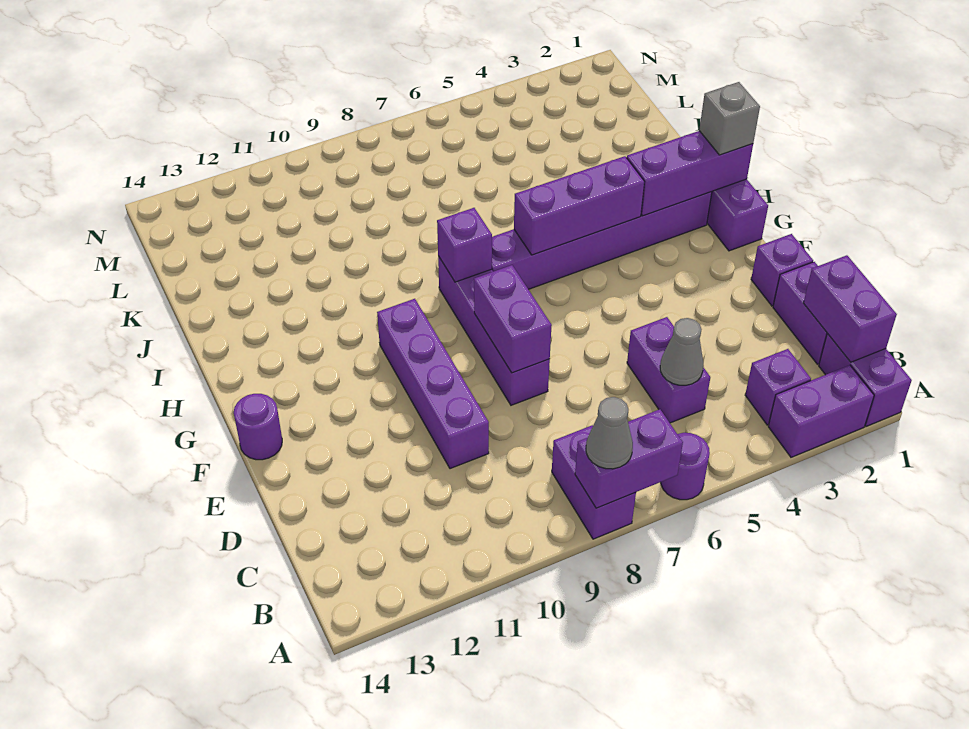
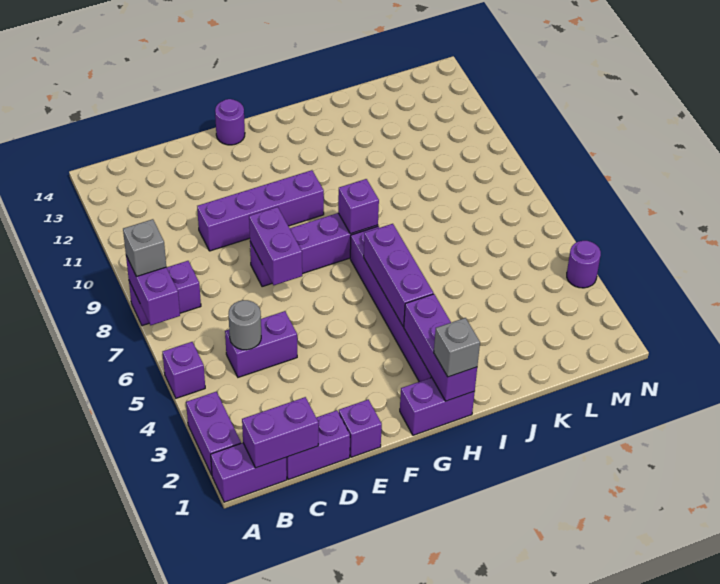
purple 1x1 round brick [661,433,710,500] -> purple 1x1 round brick moved to [567,241,601,288]
grey 1x1 cone [586,397,633,469] -> grey 1x1 brick [123,219,166,277]
purple 1x1 brick [745,349,811,425] -> purple 1x1 brick moved to [163,342,205,398]
grey 1x1 cone [660,318,704,385] -> grey 1x1 round brick [229,300,261,350]
purple 1x2 brick [474,265,552,373] -> purple 1x2 brick turned to [249,207,302,285]

